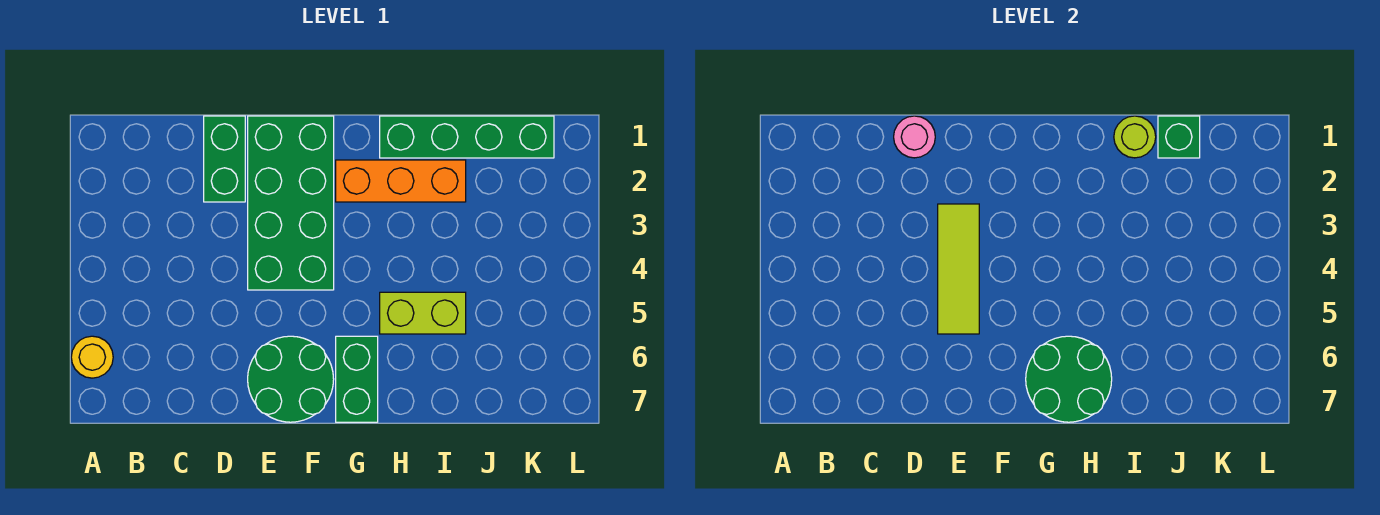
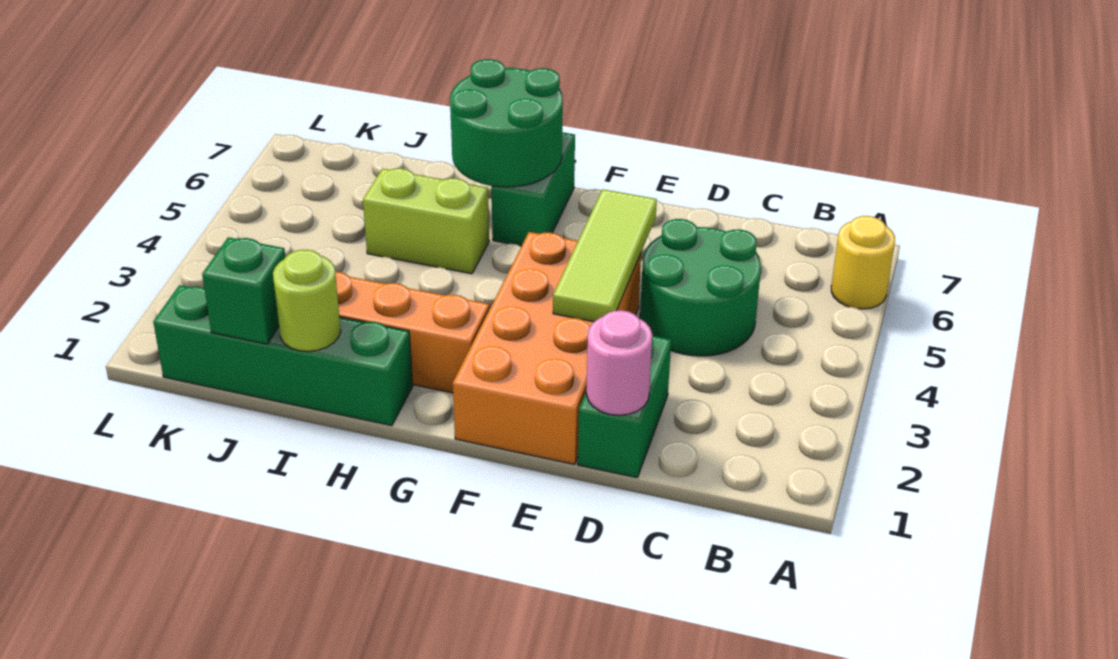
green 2x4 brick [248,116,334,290] -> orange 2x4 brick [453,232,641,464]
green 2x2 round brick [248,336,334,422] -> green 2x2 round brick moved to [640,219,761,356]

